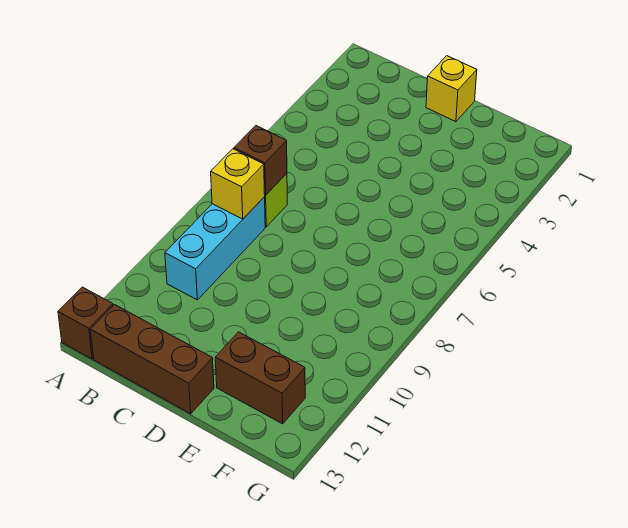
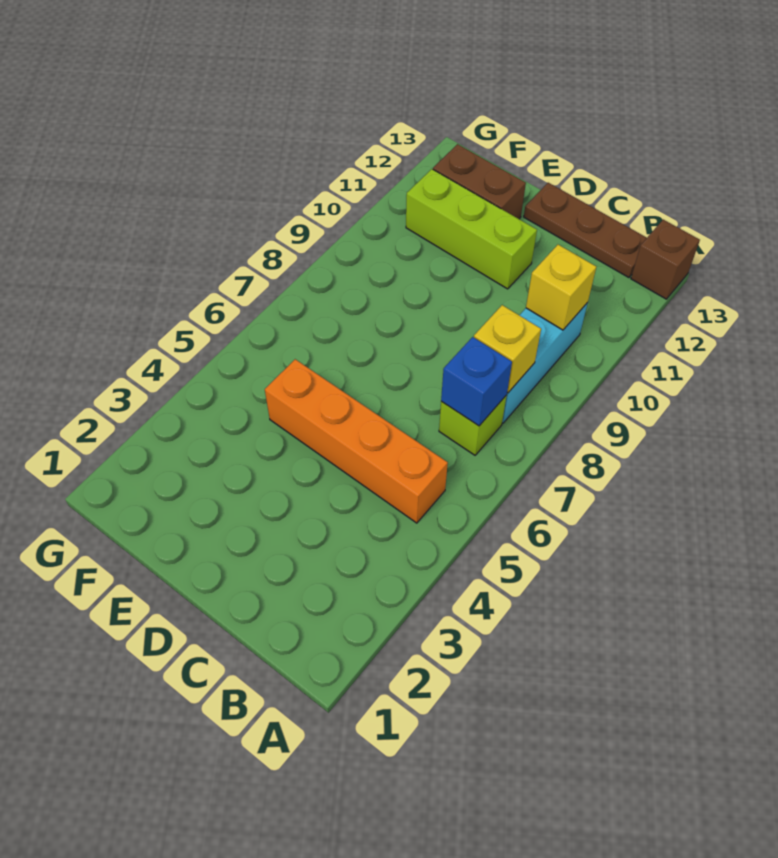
none -> orange 1x4 brick [265,359,448,523]
brown 1x1 brick [234,126,287,195] -> blue 1x1 brick [441,337,512,426]
brown 1x3 brick [90,305,214,414] -> brown 1x3 plate [524,183,647,278]
yellow 1x1 brick [426,56,477,122] -> yellow 1x1 brick moved to [526,245,596,330]
none -> lime 1x3 brick [406,169,537,289]

